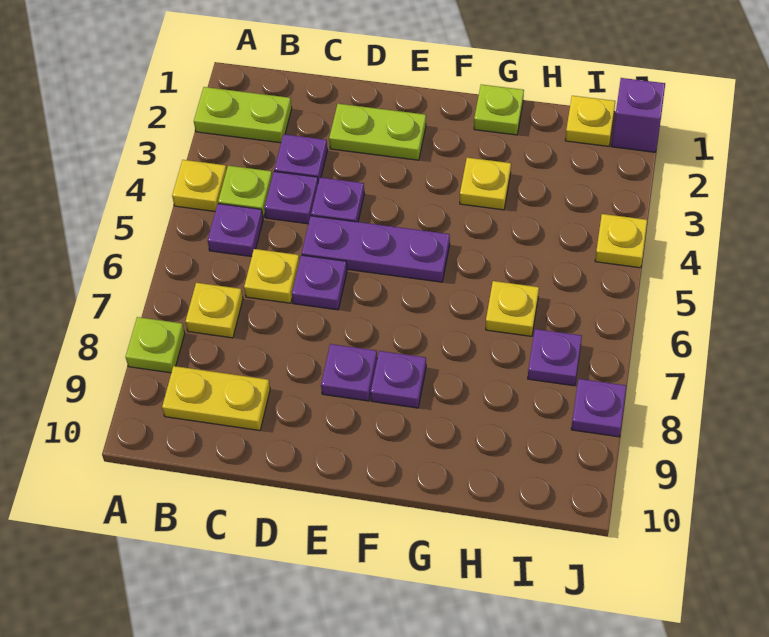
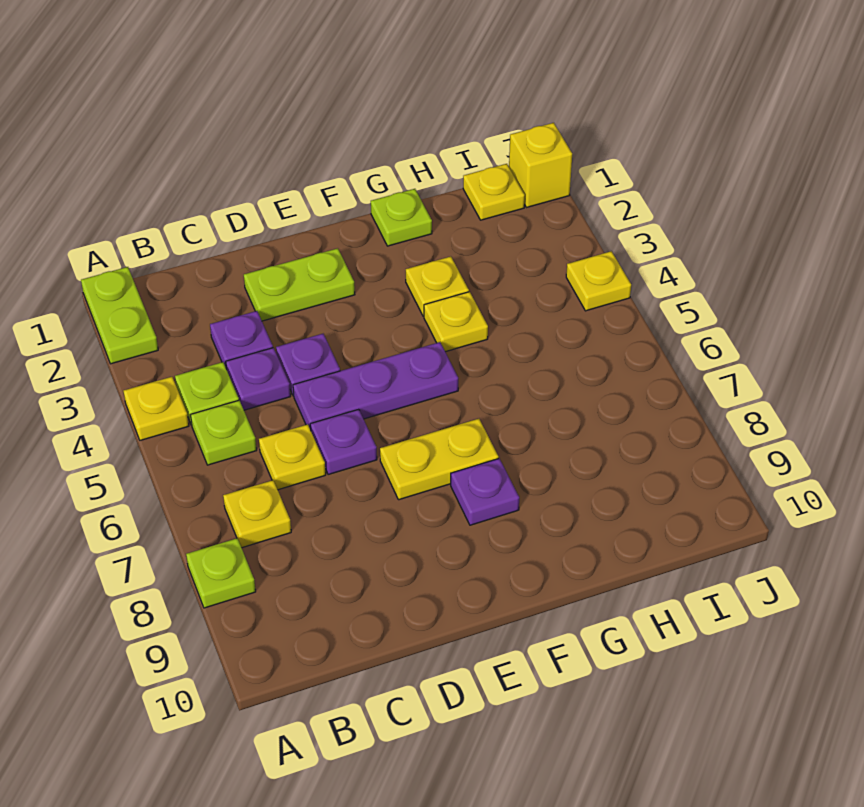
lime 1x2 plate [194,87,292,143] -> lime 1x2 plate turned to [81,267,158,364]
purple 1x1 plate [208,204,263,257] -> lime 1x1 plate [191,400,257,465]
yellow 1x2 plate [162,366,270,430] -> yellow 1x2 plate moved to [380,419,499,500]
purple 1x1 plate [321,344,377,401] -> none
yellow 1x1 plate [486,281,539,336] -> yellow 1x1 plate moved to [424,292,488,352]
purple 1x1 plate [528,329,582,386] -> none
purple 1x1 brick [611,78,665,152] -> yellow 1x1 brick [509,123,572,208]
purple 1x1 plate [571,379,626,437] -> none

